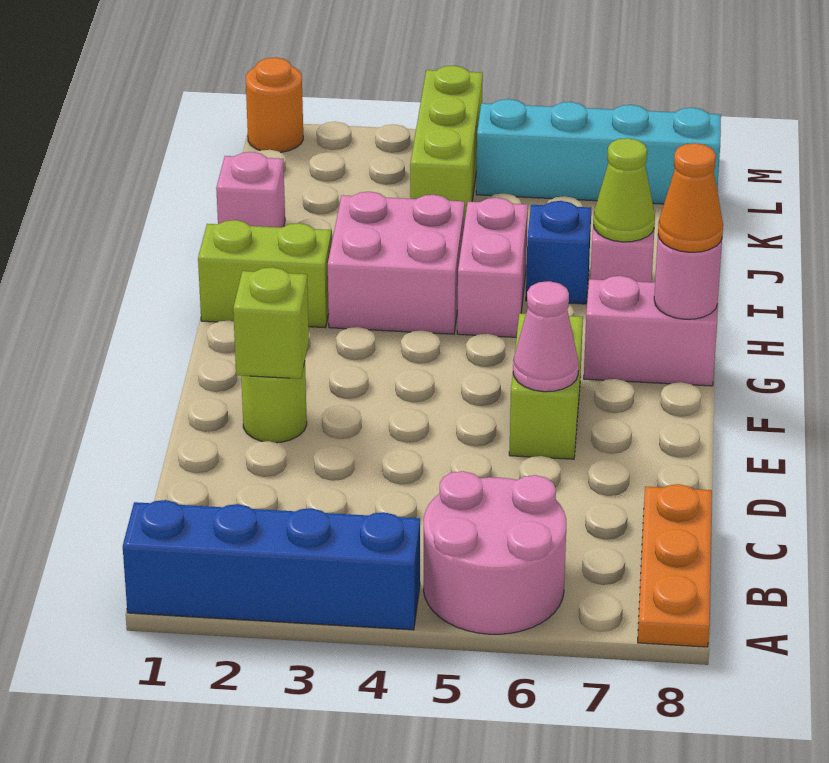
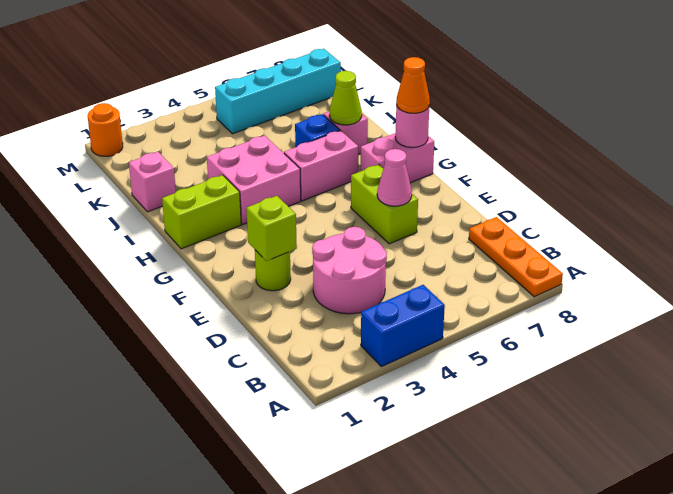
blue 1x4 brick [123,500,420,630] -> blue 1x2 brick [361,285,445,367]
pink 2x2 round brick [424,471,566,634] -> pink 2x2 round brick moved to [312,227,387,314]
pink 1x2 brick [457,198,528,337] -> pink 1x2 brick turned to [284,130,358,201]
lime 1x3 brick [410,66,483,224] -> none

